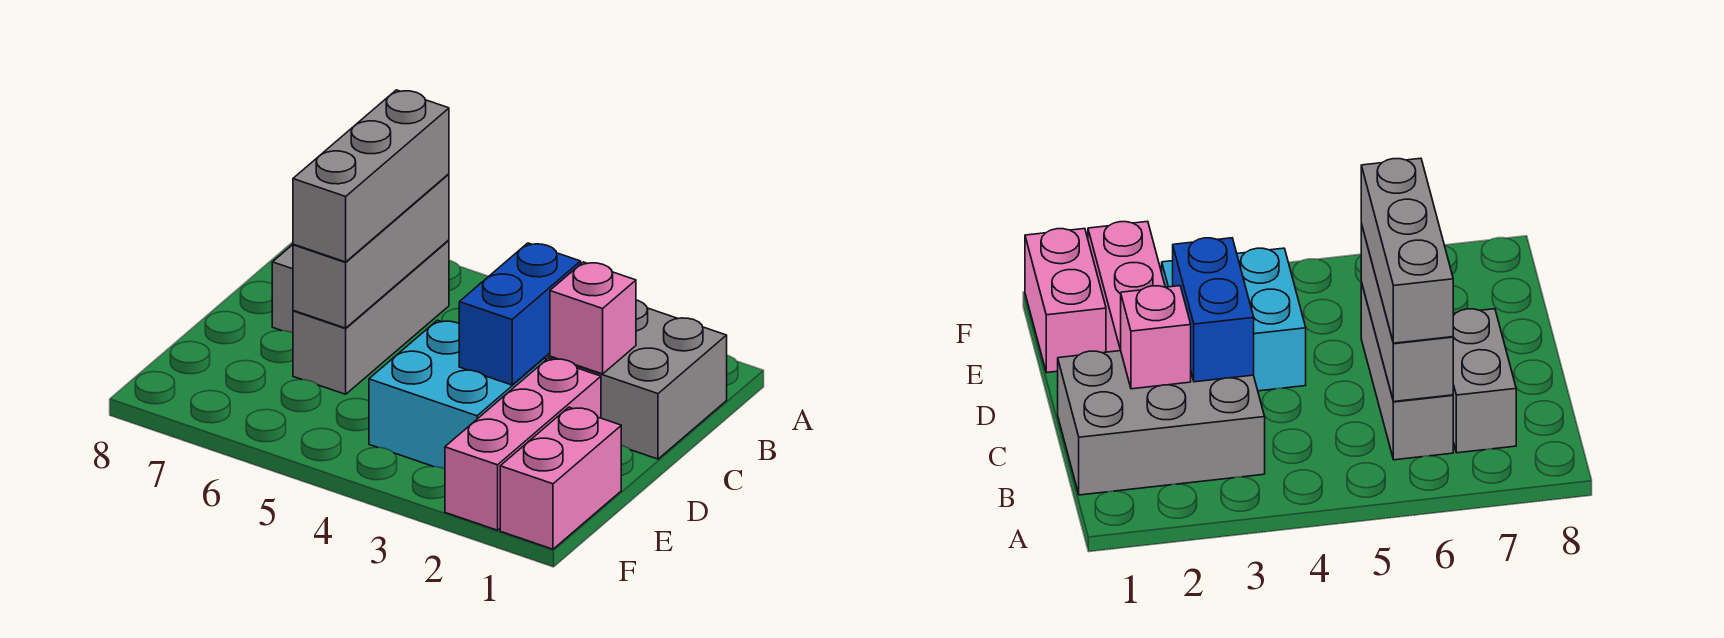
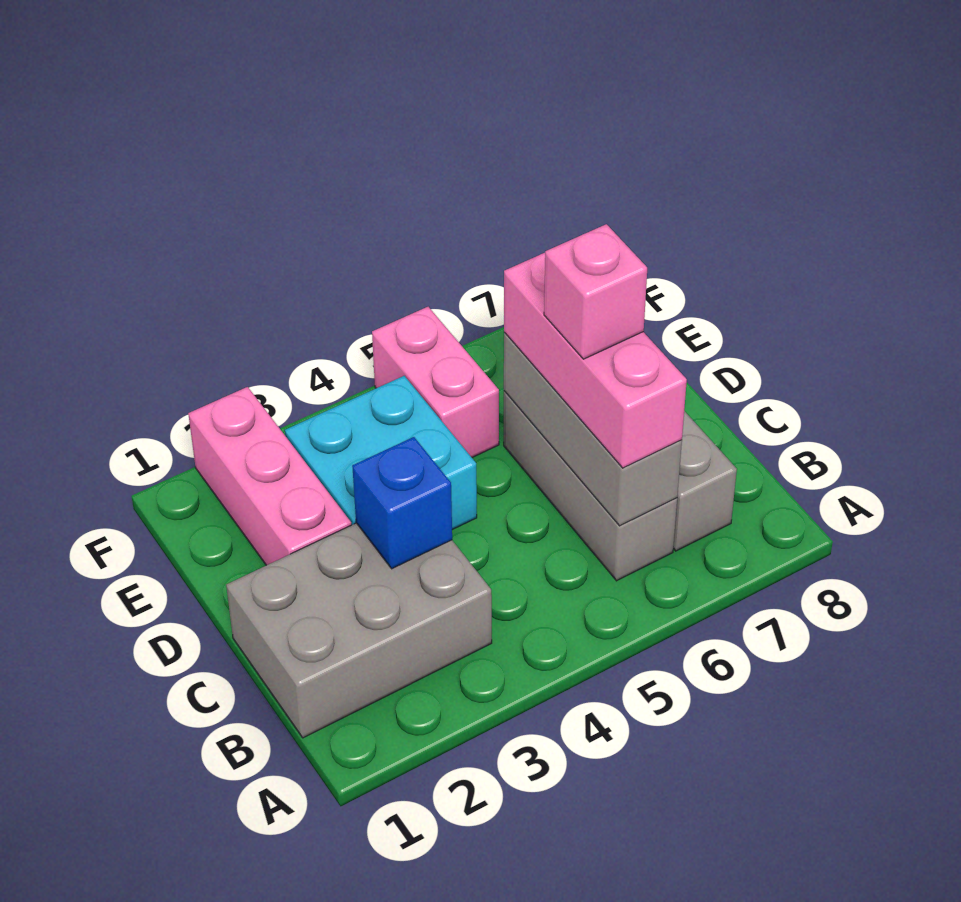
grey 1x3 brick [293,90,449,262] -> pink 1x3 brick [504,253,687,468]
pink 1x1 brick [550,262,636,374] -> pink 1x1 brick moved to [544,224,647,359]
blue 1x2 brick [459,243,581,385] -> blue 1x1 brick [352,437,452,569]
pink 1x2 brick [500,407,621,549] -> pink 1x2 brick moved to [372,307,499,457]

